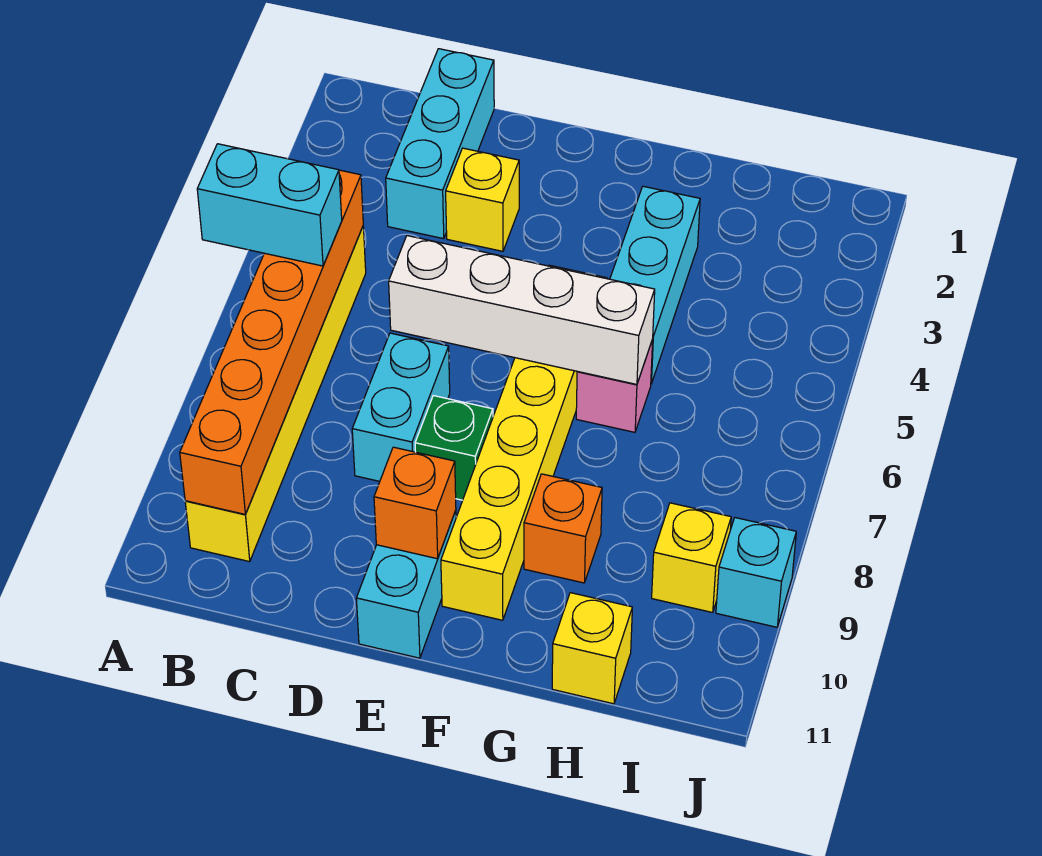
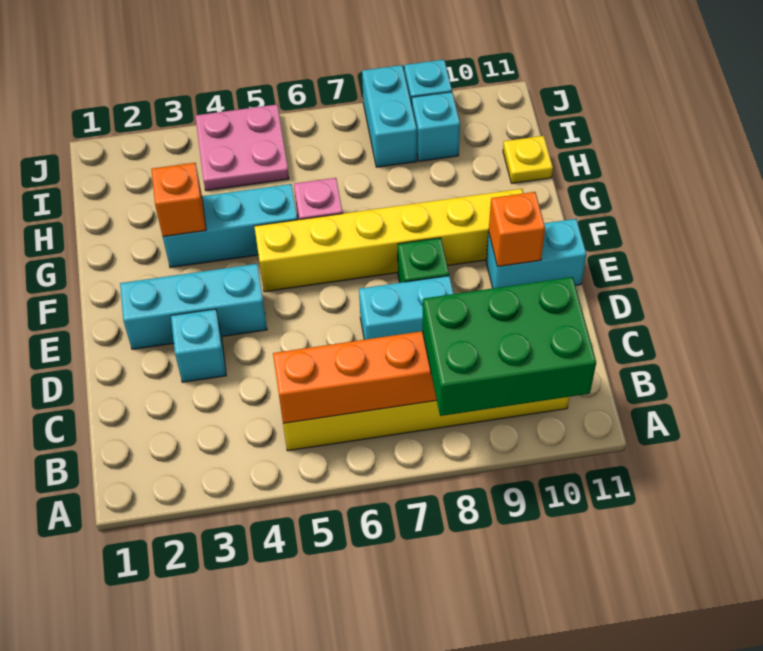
cyan 1x2 brick [197,144,342,266] -> cyan 1x2 brick moved to [362,65,417,167]
none -> green 2x3 brick [422,277,596,416]
cyan 1x3 brick [386,49,494,239] -> cyan 1x3 brick moved to [120,264,267,349]
yellow 1x1 brick [446,148,519,251] -> cyan 1x1 brick [171,309,226,382]
white 1x4 brick [389,236,655,384] -> none
orange 1x1 brick [524,474,602,583] -> orange 1x1 brick moved to [151,163,206,237]
yellow 1x1 brick [552,593,632,704] -> yellow 1x1 plate [503,136,553,183]
none -> pink 2x2 plate [195,104,289,191]
yellow 1x1 brick [652,503,731,612] -> cyan 1x1 brick [412,92,460,161]

